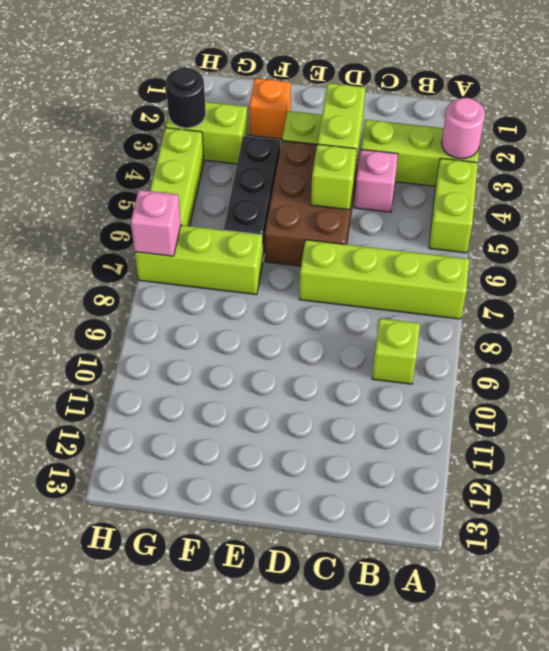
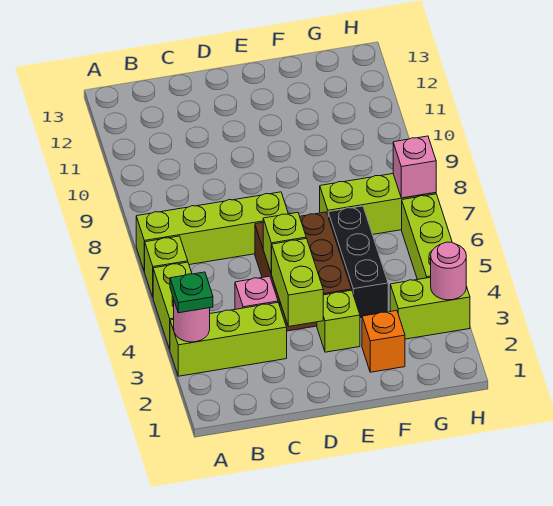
none -> green 1x1 plate [170,272,213,313]
lime 1x1 brick [372,318,420,384] -> lime 1x1 brick moved to [145,236,188,297]
black 1x1 round brick [166,67,206,128] -> pink 1x1 round brick [431,242,466,300]

